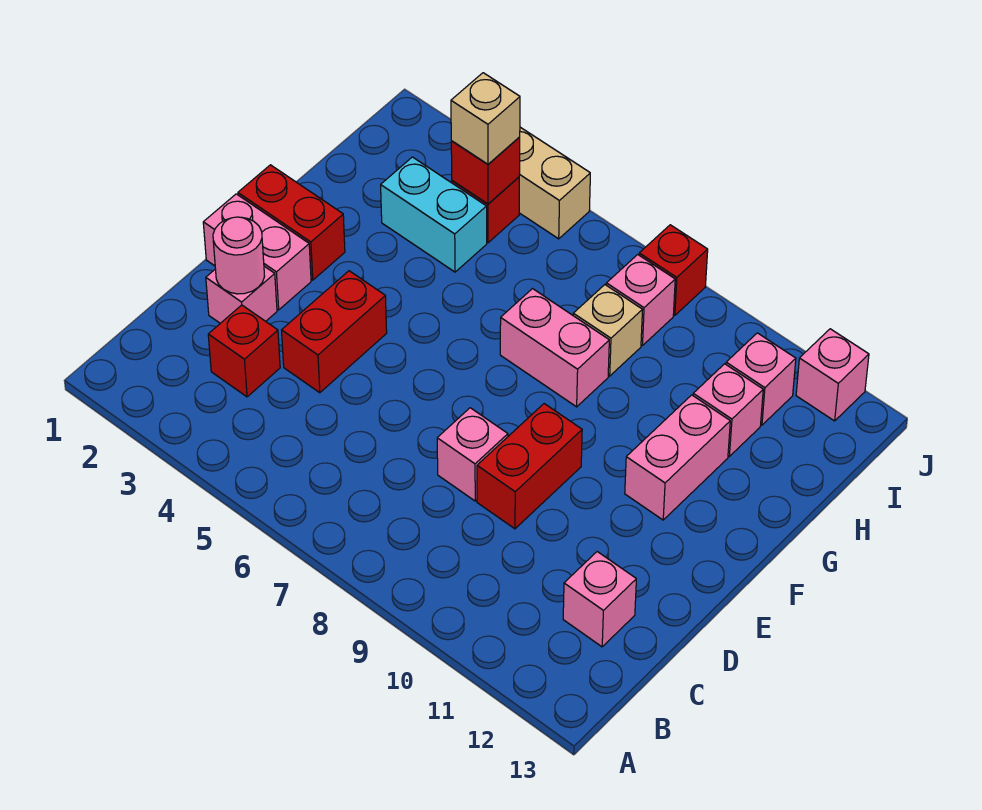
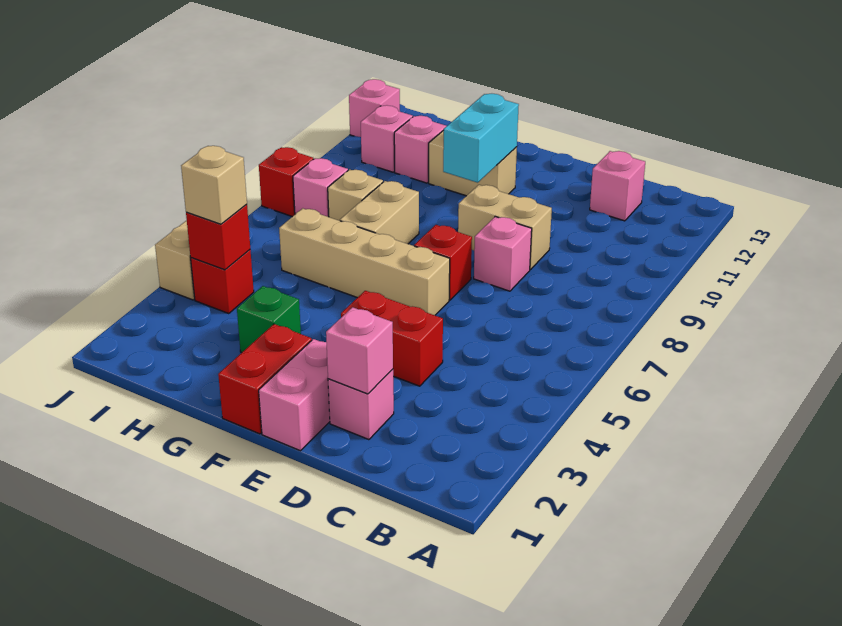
red 1x1 brick [208,305,280,397] -> red 1x1 brick moved to [414,225,472,300]
pink 1x1 round brick [213,217,265,294] -> pink 1x1 brick [326,307,393,394]
red 1x2 brick [477,404,582,529] -> tan 1x2 brick [458,185,552,270]
none -> tan 1x4 brick [279,208,450,315]
pink 1x2 brick [625,395,730,520] -> tan 1x2 brick [429,130,517,196]
none -> green 1x1 brick [237,286,301,352]
pink 1x2 brick [500,289,609,407] -> tan 1x2 brick [340,181,419,244]
cyan 1x2 brick [381,157,487,272] -> cyan 1x2 brick moved to [443,94,519,183]

